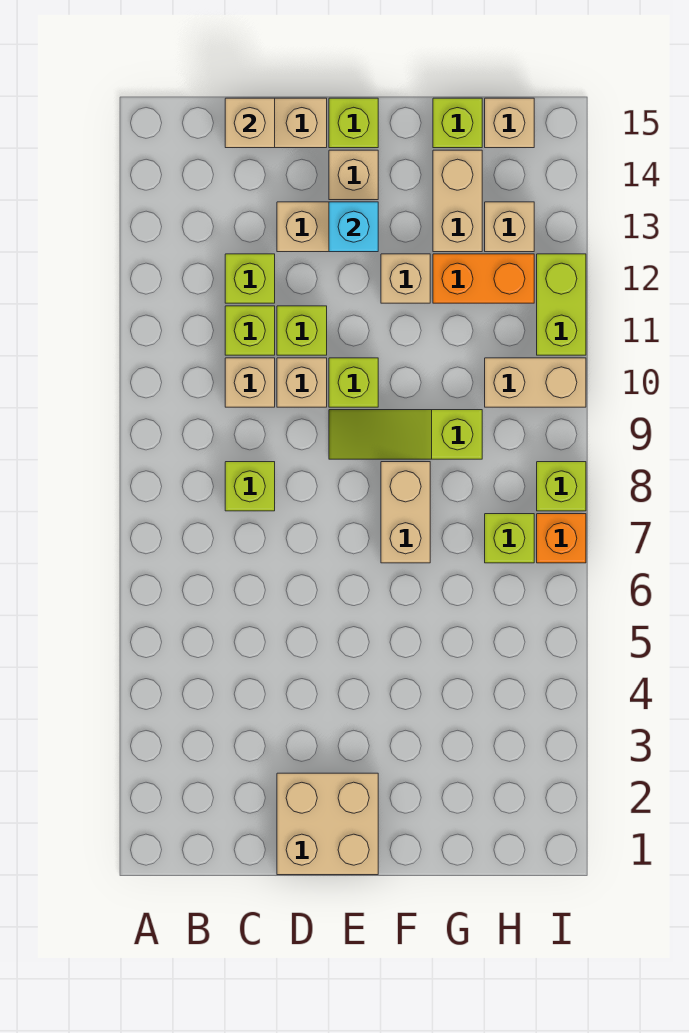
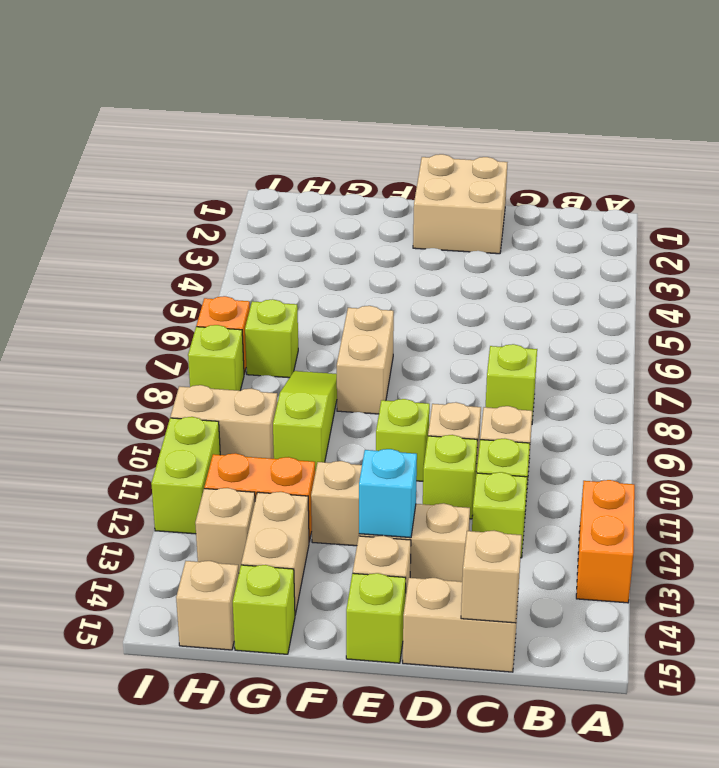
none -> orange 1x2 brick [576,480,635,603]
lime 1x3 slope [329,410,482,459] -> lime 1x3 slope turned to [273,371,337,472]

